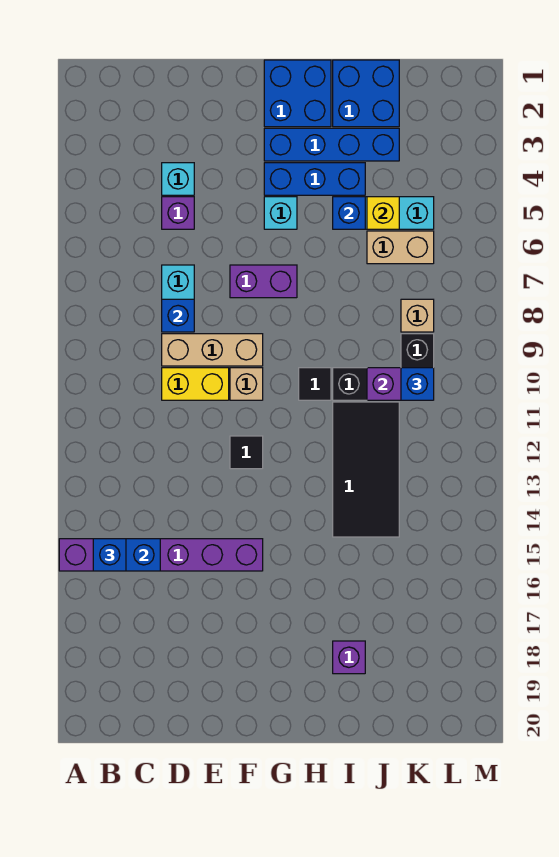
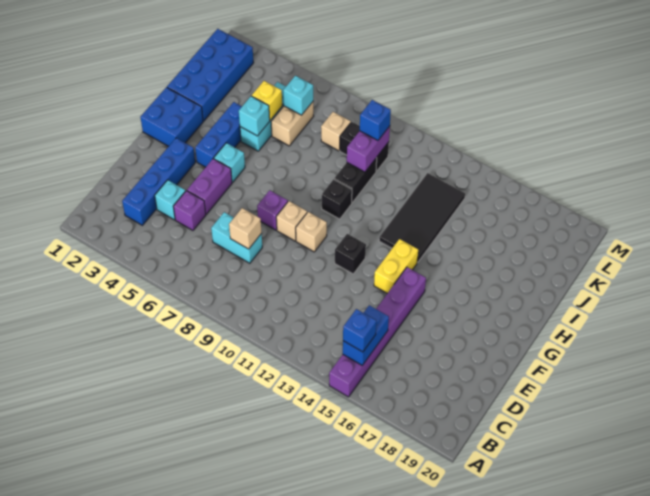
blue 1x1 brick [162,299,194,332] -> tan 1x1 brick [229,208,261,249]
tan 1x3 brick [162,334,263,366] -> tan 1x1 brick [276,201,307,241]
yellow 1x2 brick [162,368,229,400] -> yellow 1x2 brick moved to [374,239,418,293]
purple 1x2 brick [230,265,297,298] -> purple 1x2 brick moved to [187,159,232,214]
black 1x1 tile [230,436,263,469] -> black 1x1 brick [335,234,366,274]
blue 1x4 brick [264,128,399,161] -> blue 1x4 brick moved to [122,138,195,225]
black 1x1 tile [299,368,331,400] -> black 1x1 brick [322,179,352,219]
blue 2x2 brick [333,60,399,127] -> blue 2x4 brick [167,29,253,121]
blue 1x1 brick [333,197,365,229] -> cyan 1x1 brick [239,96,270,136]
black 2x4 tile [333,402,399,537] -> black 2x4 tile turned to [379,173,465,262]
purple 1x1 brick [333,641,365,674] -> purple 1x1 brick moved to [257,190,288,230]
none -> cyan 1x1 brick [283,76,313,115]

